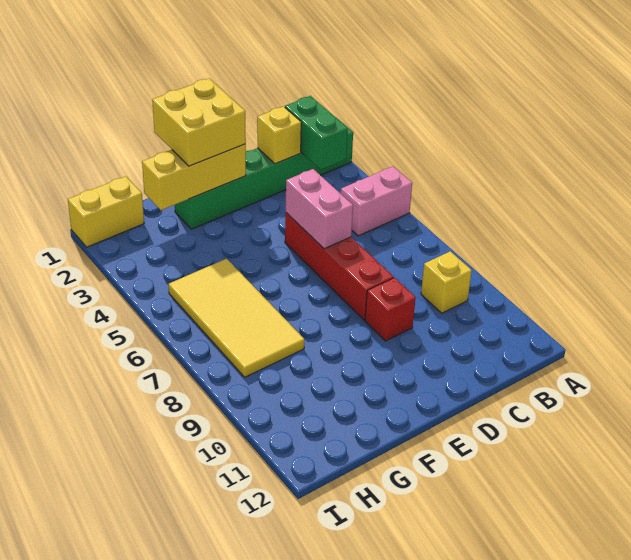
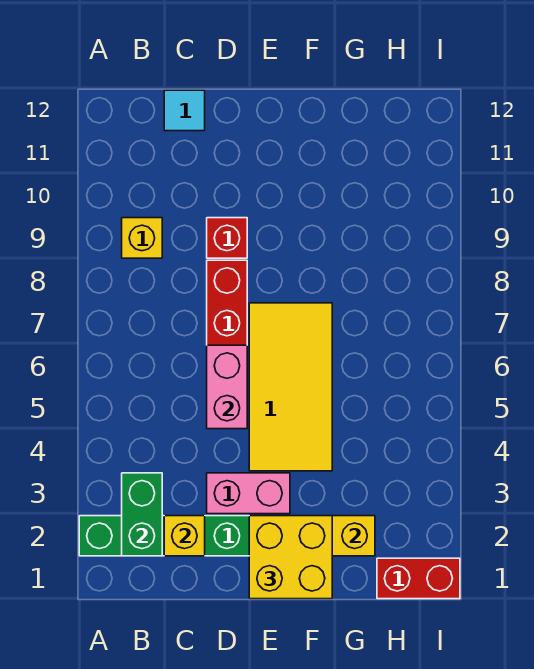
pink 1x2 brick [341,166,412,236] -> pink 1x2 brick moved to [207,473,290,514]
none -> cyan 1x1 tile [164,90,205,131]
yellow 2x4 tile [169,259,304,377] -> yellow 2x4 tile moved to [249,303,332,471]
yellow 1x2 brick [68,176,144,247] -> red 1x2 brick [377,558,460,599]

